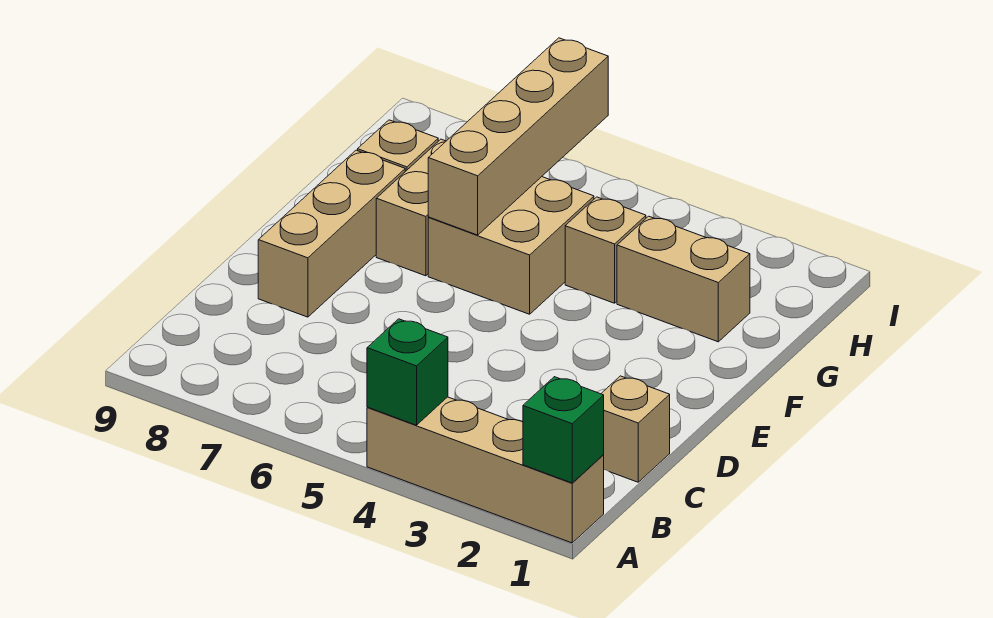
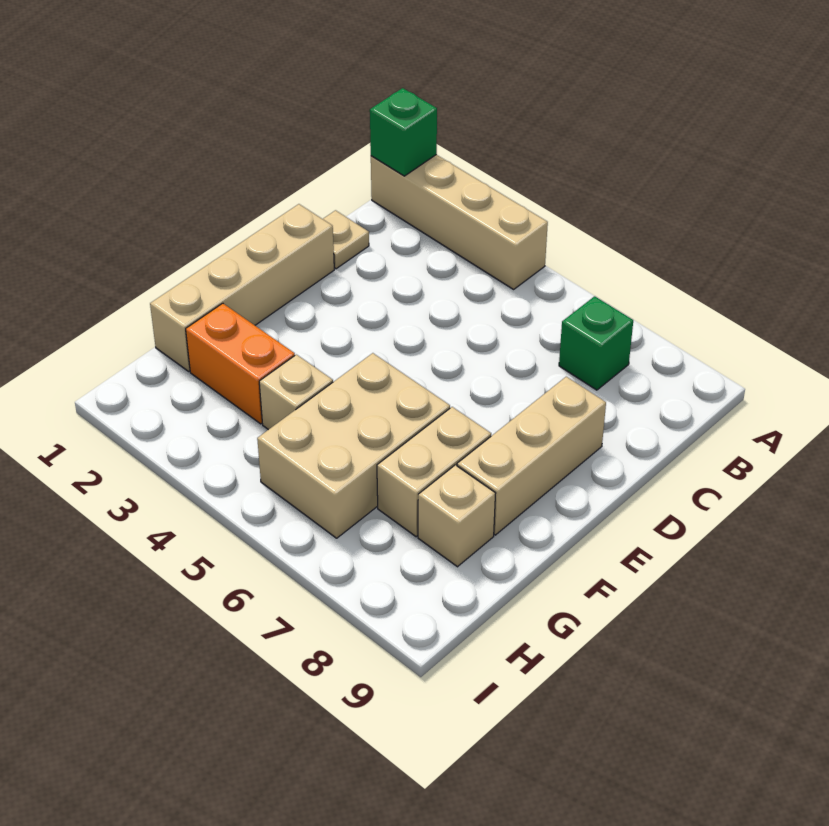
green 1x1 brick [367,319,448,425] -> green 1x1 brick moved to [559,296,633,390]
tan 1x1 brick [601,376,670,482] -> tan 1x1 plate [323,210,369,269]
tan 2x2 brick [428,177,594,314] -> tan 2x3 brick [257,353,450,538]
tan 1x4 brick [428,38,608,235] -> tan 1x4 brick moved to [150,204,334,371]
tan 1x2 brick [617,216,750,342] -> orange 1x2 brick [186,303,295,424]

